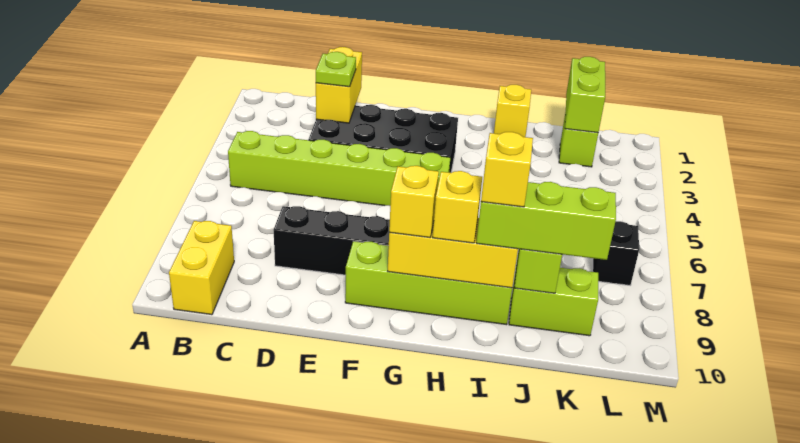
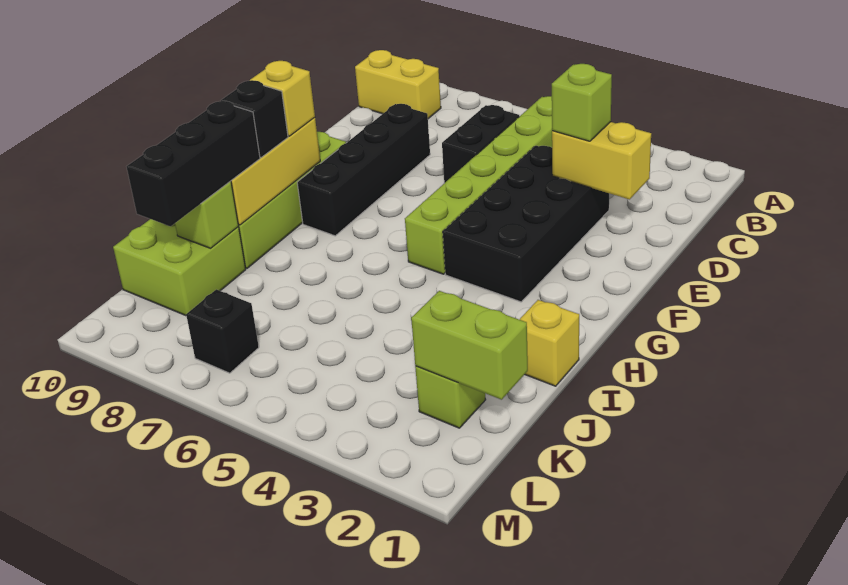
none -> black 1x2 brick [442,105,519,183]
lime 1x1 plate [316,52,356,87] -> lime 1x1 brick [552,64,612,141]
yellow 1x1 brick [433,171,482,243] -> black 1x1 brick [221,80,288,157]
lime 1x3 brick [476,182,616,260] -> black 1x3 brick [127,101,260,226]
yellow 1x1 brick [481,132,533,207] -> none
lime 1x2 brick [509,268,598,336] -> lime 2x2 brick [113,219,246,316]

